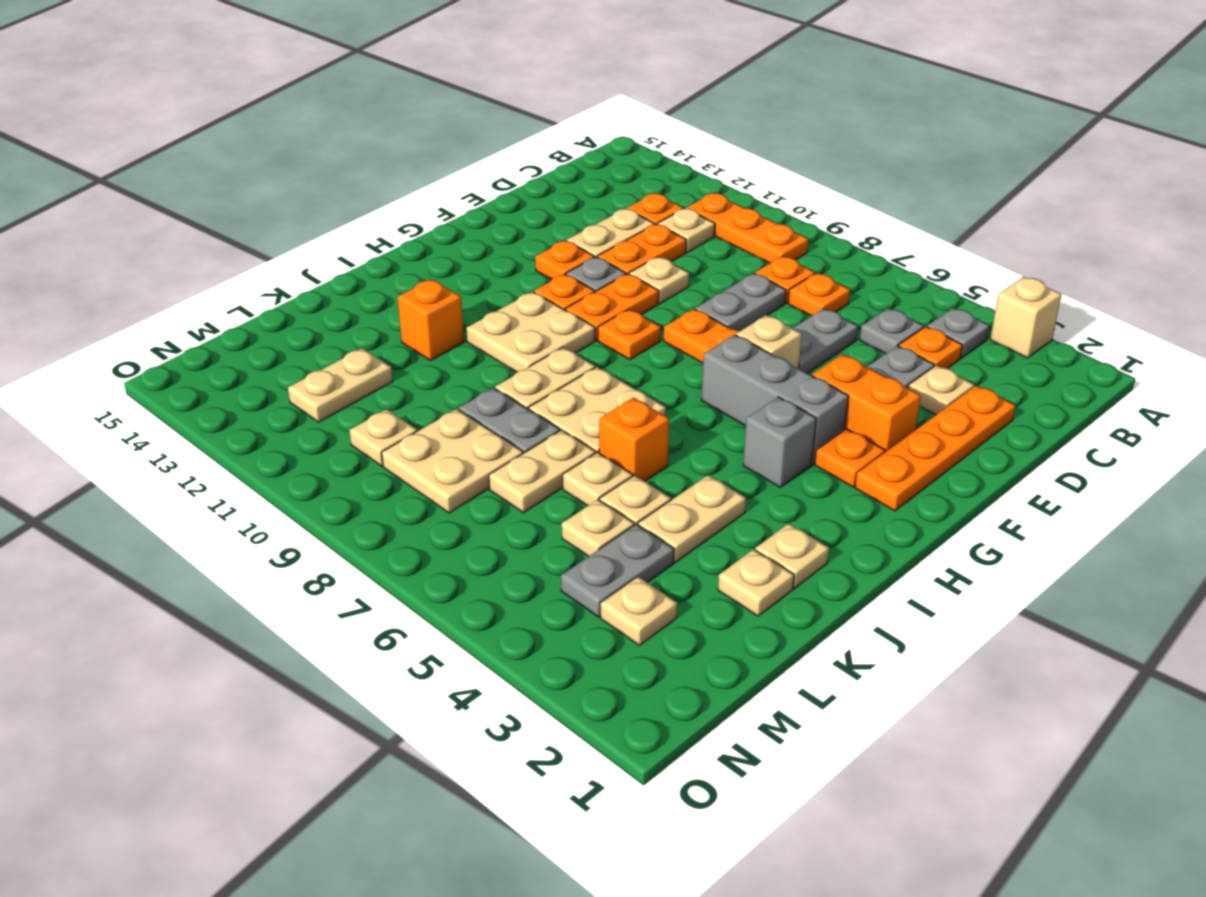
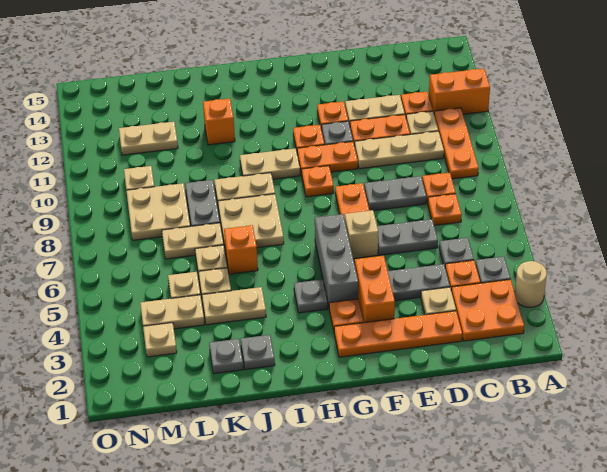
tan 1x1 brick [990,277,1062,358] -> tan 1x1 round brick [515,261,547,307]
none -> orange 1x2 brick [429,68,490,114]
none -> orange 2x2 plate [451,279,524,341]
tan 1x1 plate [629,257,689,304] -> tan 1x3 plate [355,131,444,169]
grey 1x1 brick [743,397,816,487] -> grey 1x1 plate [294,279,328,313]
tan 2x2 plate [466,292,595,372] -> tan 1x2 plate [240,148,300,179]
tan 1x1 plate [755,524,829,588] -> grey 1x1 plate [241,335,275,370]
tan 1x1 plate [718,549,794,616] -> grey 1x1 plate [209,339,243,374]
grey 1x2 plate [561,524,674,617] -> tan 1x2 plate [140,295,204,329]

